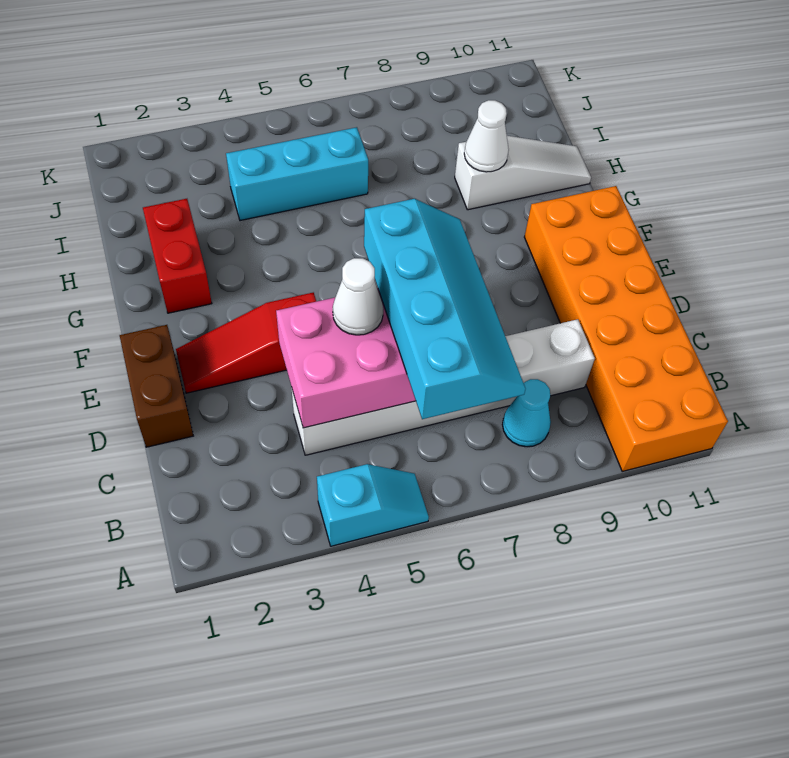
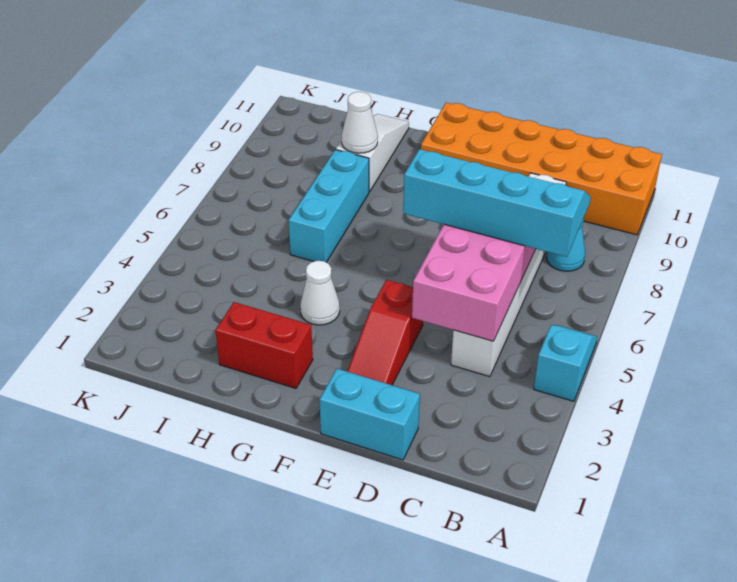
brown 1x2 brick [120,325,193,447] -> cyan 1x2 brick [319,369,420,460]
white 1x1 cone [333,258,383,335] -> white 1x1 cone moved to [300,261,340,325]
cyan 1x3 brick [226,127,368,221] -> cyan 1x3 brick moved to [288,150,369,262]

